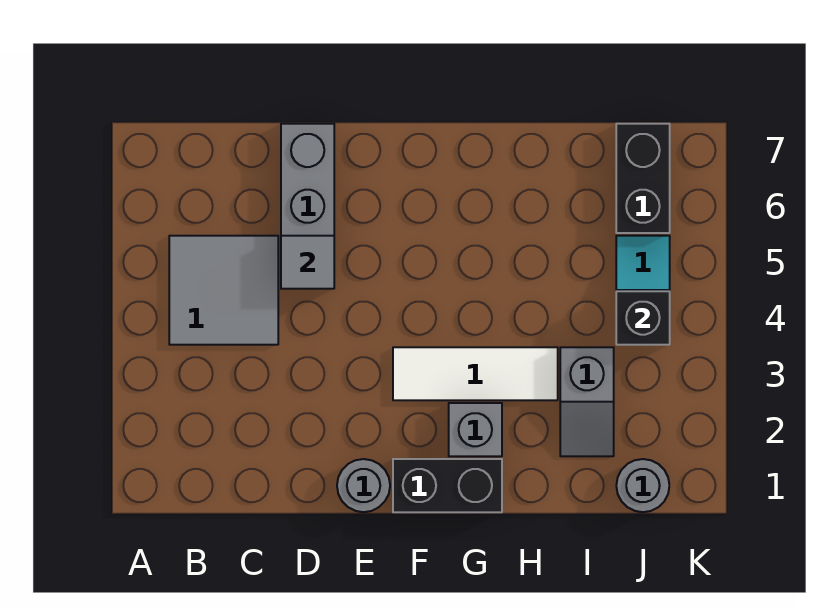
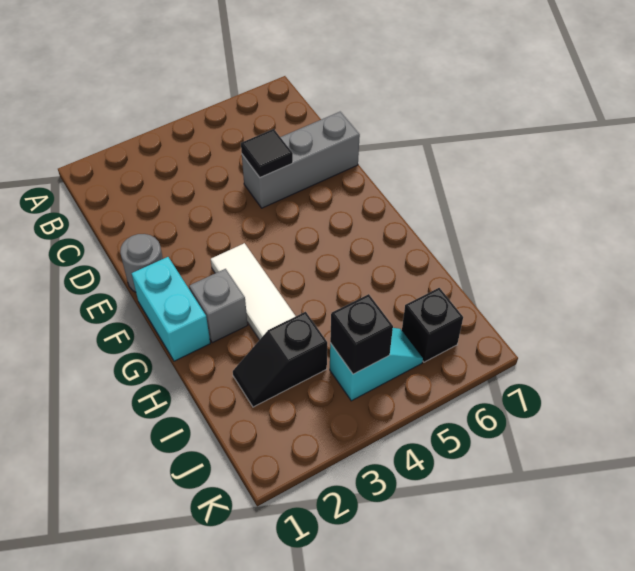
grey 2x2 tile [169,236,278,345] -> none
grey 1x1 tile [281,236,334,289] -> black 1x1 tile [241,129,293,178]
black 1x2 brick [393,459,502,512] -> cyan 1x2 brick [132,257,210,361]
grey 1x2 slope [560,347,614,456] -> black 1x2 slope [233,312,327,407]
grey 1x1 round brick [616,459,669,512] -> none
black 1x2 brick [616,124,670,233] -> black 1x1 brick [402,288,463,362]

